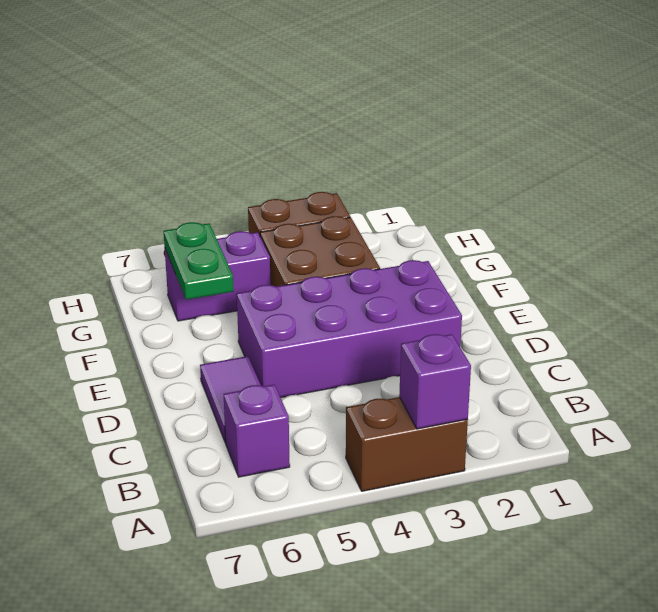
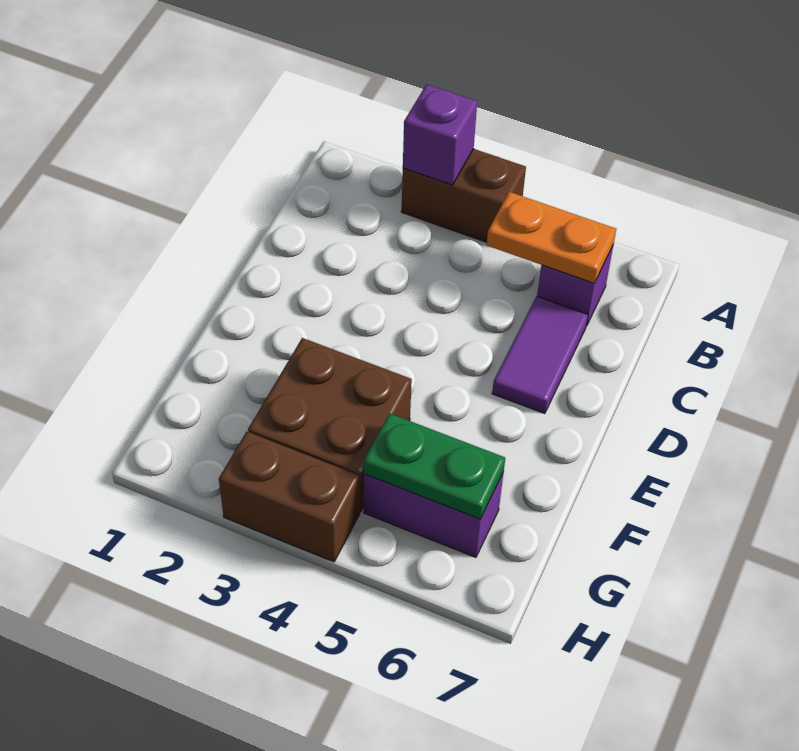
none -> orange 1x2 plate [487,192,616,283]
purple 2x4 brick [237,260,462,398] -> none
green 1x2 plate [164,222,234,300] -> green 1x2 plate turned to [364,413,505,519]

